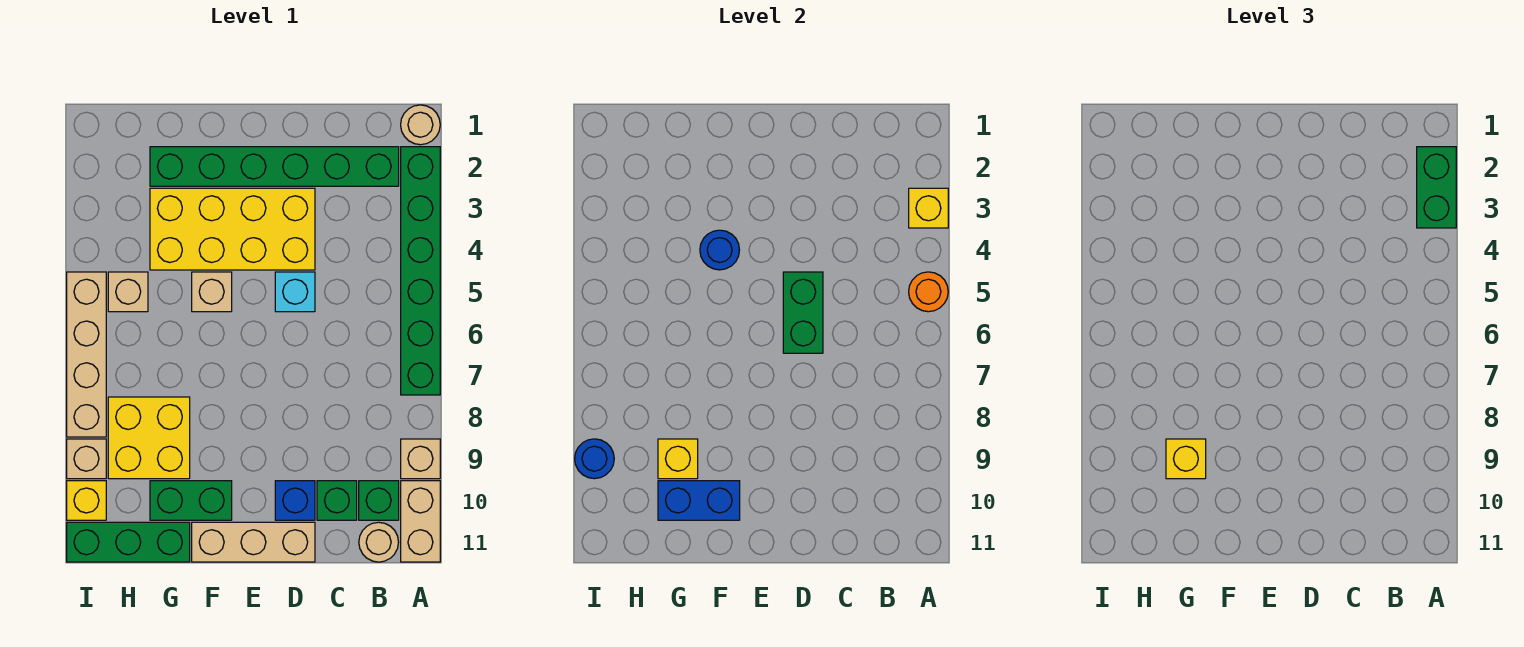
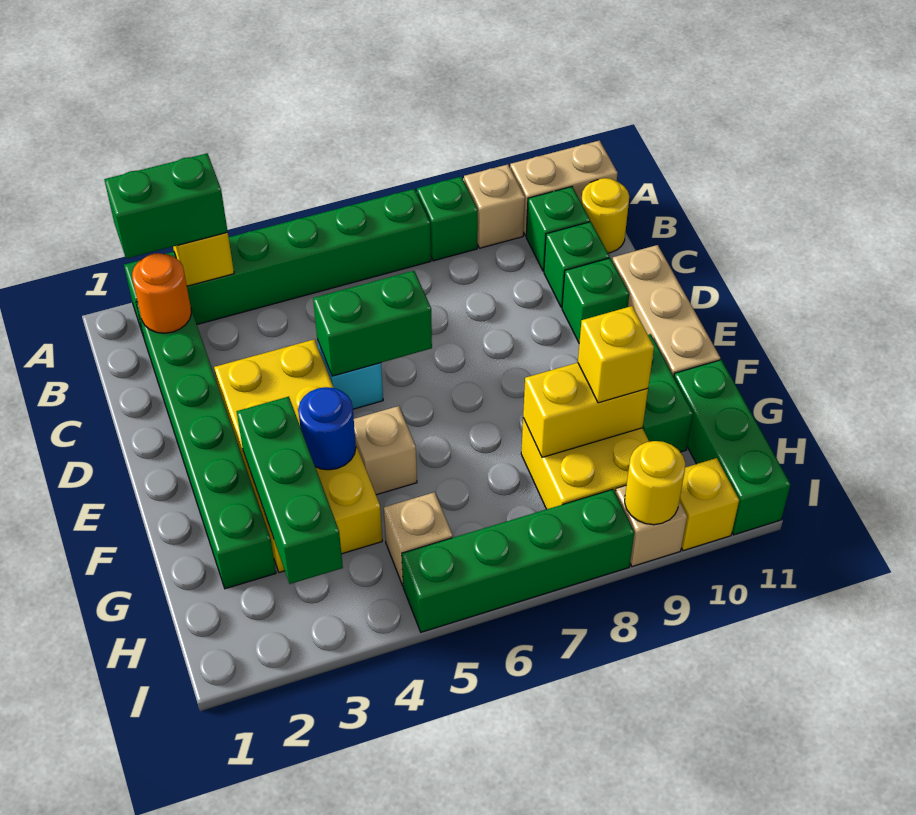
tan 1x1 round brick [401,105,440,145] -> none
orange 1x1 round brick [909,272,948,312] -> orange 1x1 round brick moved to [132,253,191,333]
none -> green 1x1 brick [417,177,478,261]
tan 1x1 round brick [359,522,399,562] -> yellow 1x1 round brick [581,178,629,253]
blue 1x1 brick [275,481,315,520] -> green 1x1 brick [562,258,629,342]
none -> green 1x3 brick [237,397,343,584]
blue 1x2 brick [658,481,740,520] -> none
yellow 1x1 brick [658,439,698,479] -> yellow 1x2 brick [523,363,648,457]
tan 1x4 brick [67,272,106,437] -> green 1x4 brick [402,489,634,632]
blue 1x1 round brick [575,439,614,479] -> yellow 1x1 round brick [625,441,685,525]

